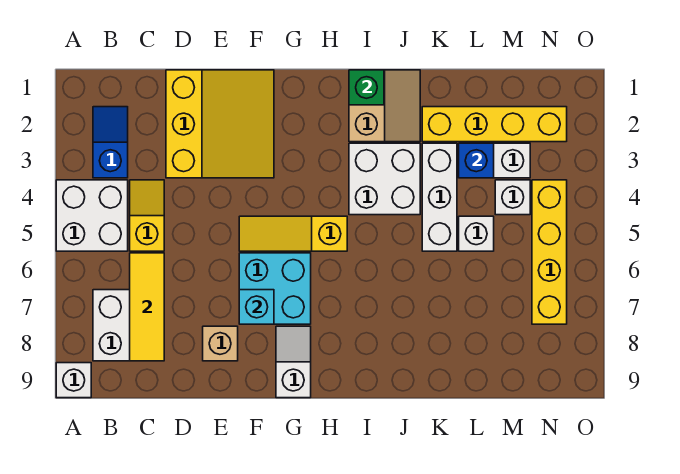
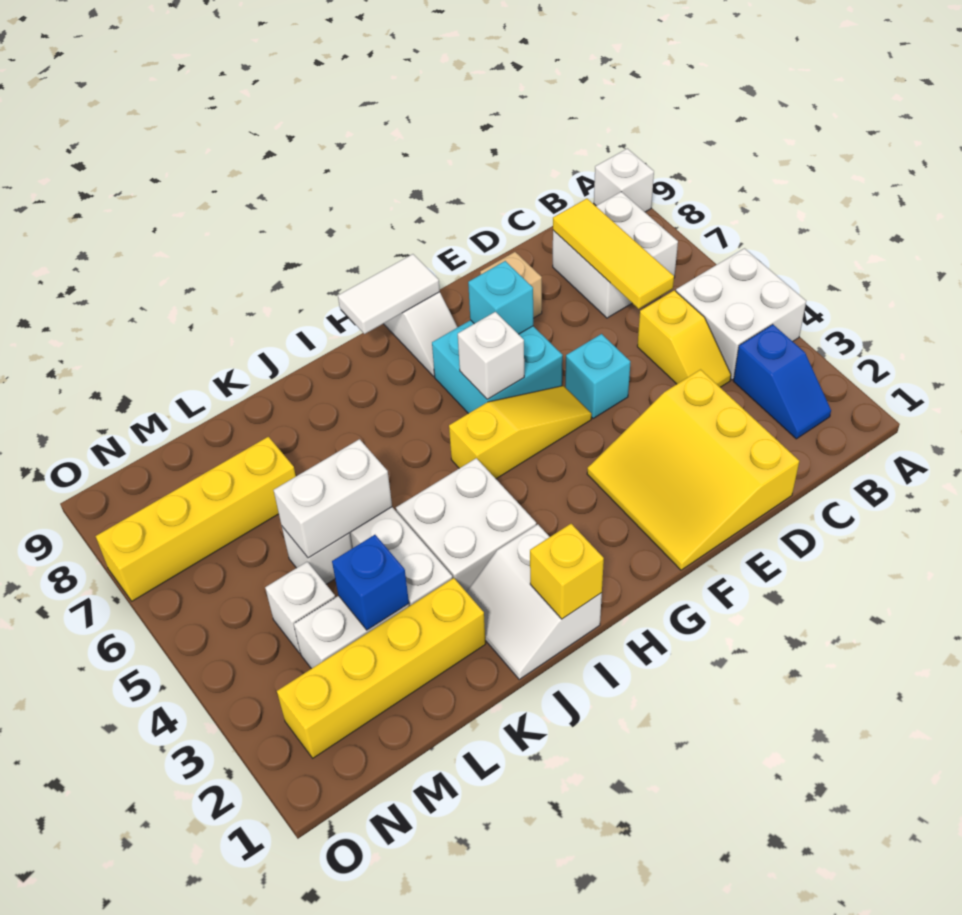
none -> cyan 1x1 brick [565,334,630,419]
none -> white 1x1 brick [458,312,524,399]
none -> white 1x2 tile [338,254,440,334]
tan 2x2 slope [349,70,420,142] -> white 2x2 slope [467,524,602,679]
green 1x1 brick [349,70,384,105] -> yellow 1x1 brick [530,524,604,619]
none -> white 1x2 brick [274,439,392,558]
yellow 1x4 brick [532,180,567,324] -> yellow 1x4 brick turned to [96,437,296,601]

